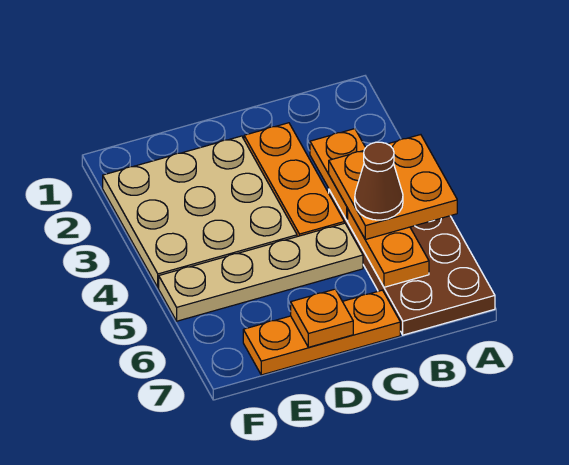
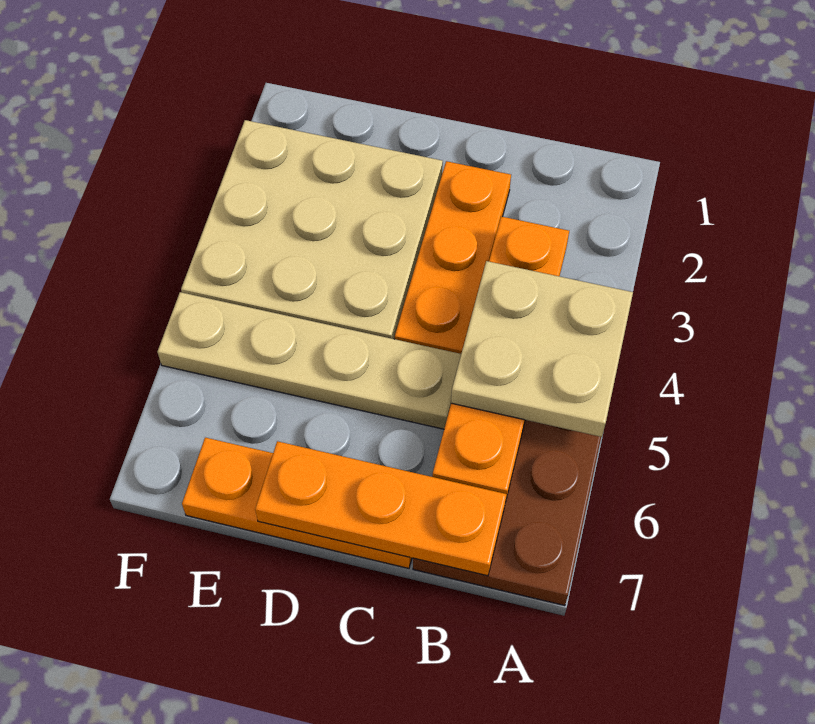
orange 2x2 plate [329,135,457,239] -> tan 2x2 plate [451,261,633,437]
brown 1x1 cone [355,142,403,220] -> none
orange 1x1 plate [291,289,353,347] -> orange 1x3 plate [255,441,507,576]

